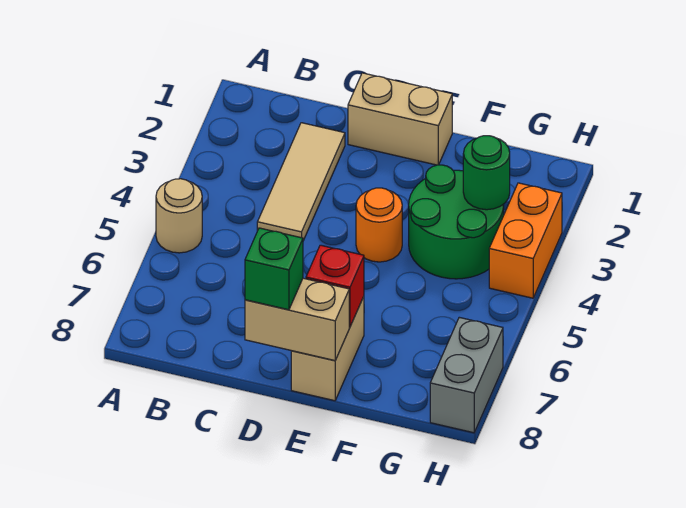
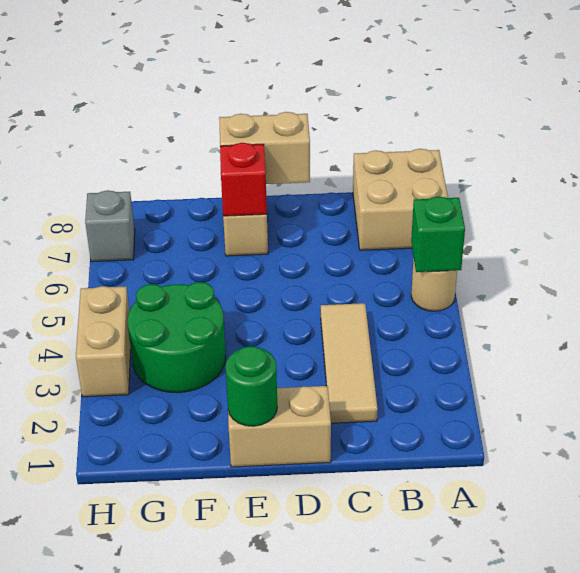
none -> tan 2x2 brick [353,149,448,250]
green 1x1 brick [245,228,303,310] -> green 1x1 brick moved to [411,197,465,272]
orange 1x1 round brick [356,188,402,262] -> none
green 1x1 round brick [463,136,510,210] -> green 1x1 round brick moved to [225,346,277,426]
orange 1x2 brick [489,183,562,298] -> tan 1x2 brick [76,286,131,397]
grey 1x2 brick [430,317,503,433] -> grey 1x1 brick [85,190,135,262]

